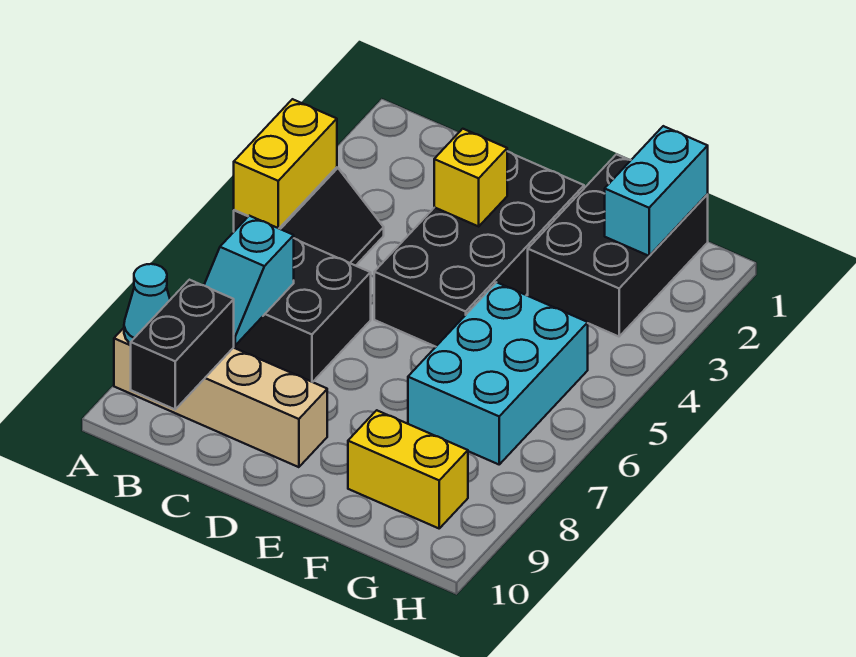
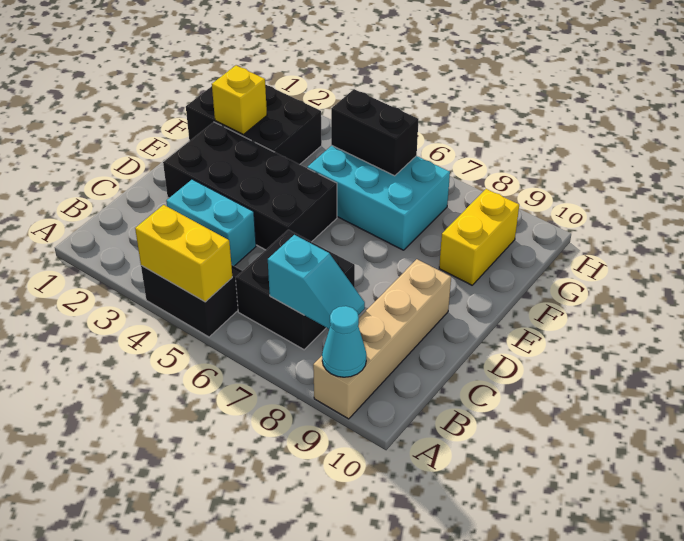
black 1x2 brick [131,280,234,409] -> black 1x2 brick moved to [331,89,419,176]
yellow 1x1 brick [434,129,507,226] -> yellow 1x1 brick moved to [212,65,267,135]
cyan 1x2 brick [605,126,708,256] -> cyan 1x2 brick moved to [166,179,256,266]

